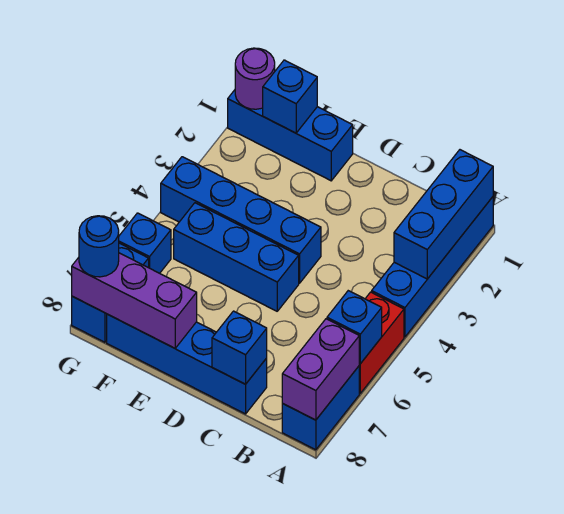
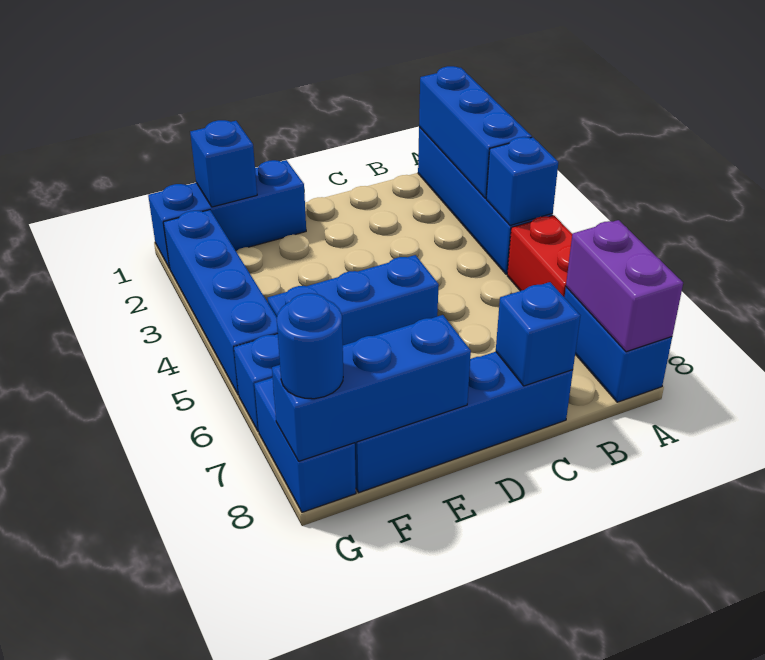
blue 1x1 brick [327,291,382,364] -> blue 1x1 brick moved to [486,137,558,225]
blue 1x4 brick [161,157,321,283] -> blue 1x4 brick turned to [163,210,278,395]
purple 1x3 brick [72,253,197,348] -> blue 1x3 brick [272,315,471,461]
purple 1x1 round brick [235,48,275,109] -> none

